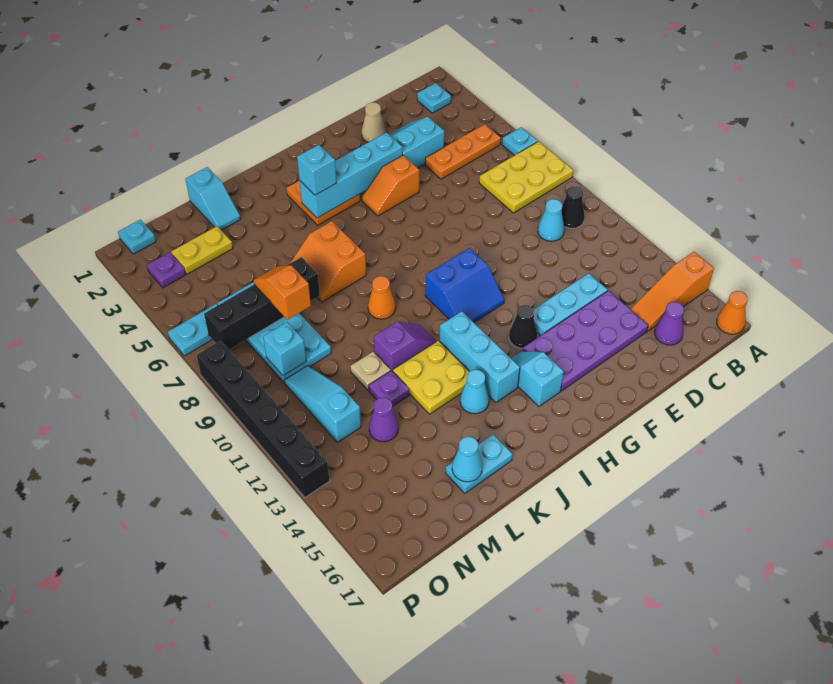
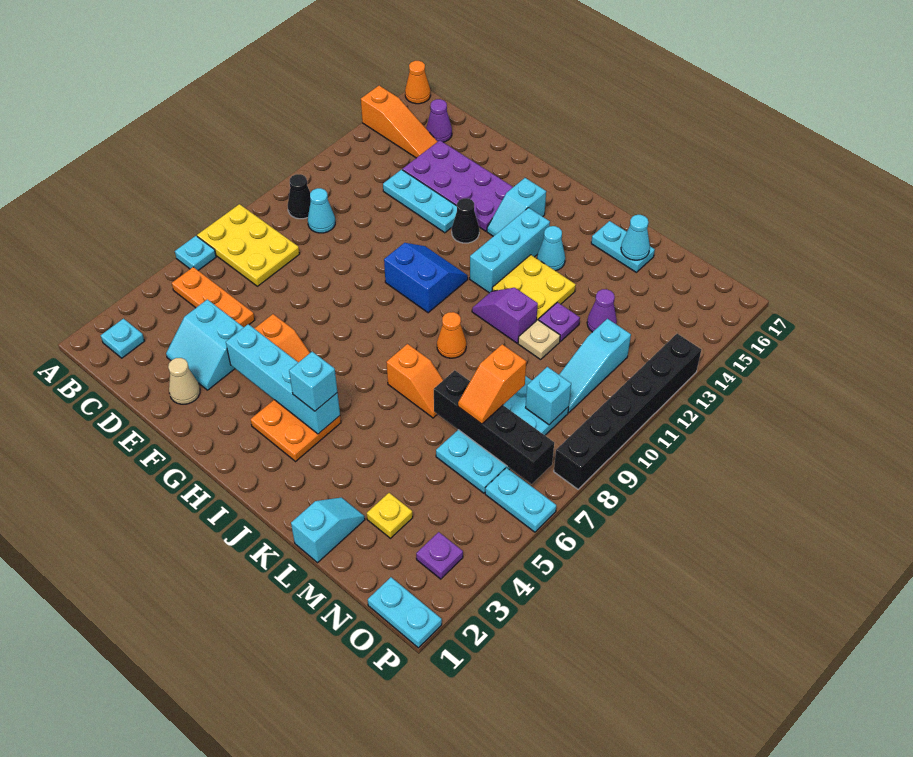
orange 2x2 slope [290,221,366,302] -> orange 1x2 slope [386,344,443,418]
yellow 1x2 plate [171,226,233,274] -> yellow 1x1 plate [367,493,413,538]
cyan 1x1 plate [118,220,156,254] -> cyan 1x2 plate [368,577,442,648]

